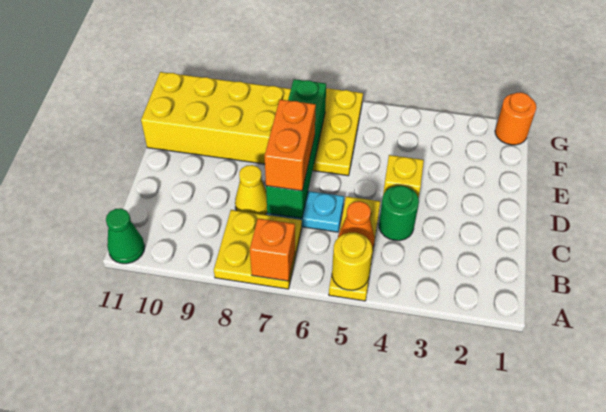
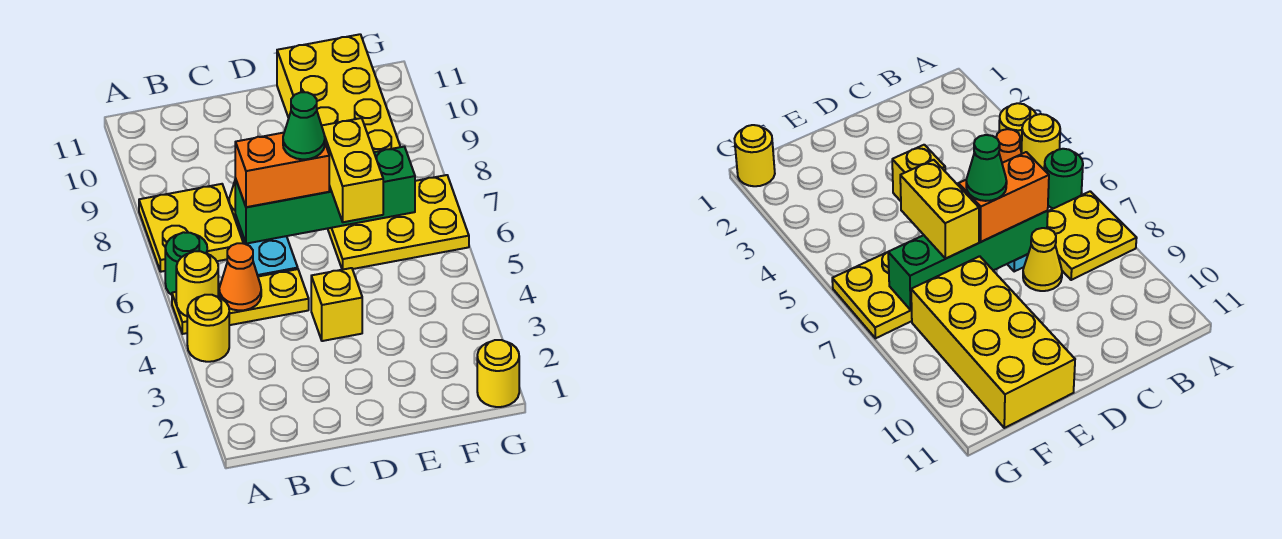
none -> yellow 1x1 round brick [187,295,229,362]
orange 1x1 brick [250,218,295,281] -> none
green 1x1 cone [106,208,145,264] -> green 1x1 cone moved to [283,92,325,159]
green 1x1 round brick [379,186,419,241] -> green 1x1 round brick moved to [165,232,207,295]
none -> yellow 1x2 brick [322,118,383,222]
orange 1x1 round brick [495,92,536,145] -> yellow 1x1 round brick [477,340,519,407]

